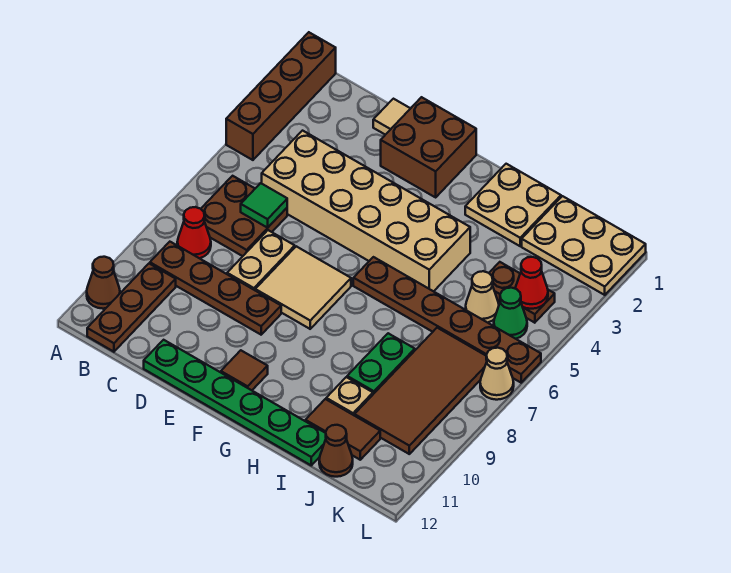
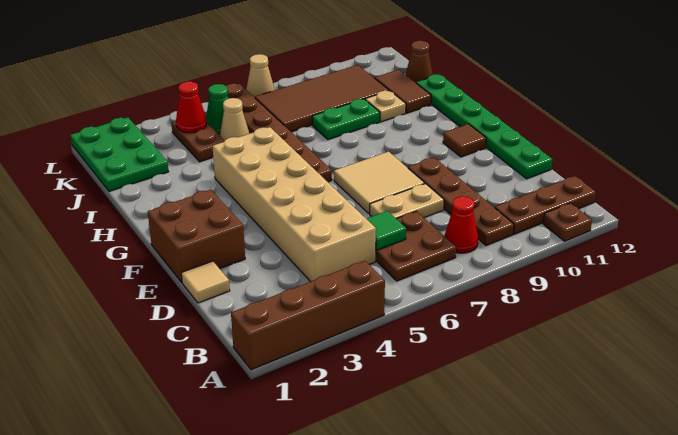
brown 1x1 cone [87,257,120,309] -> brown 1x1 plate [543,203,592,241]
tan 2x2 plate [465,164,561,246] -> none
tan 2x3 plate [522,196,646,295] -> green 2x3 plate [70,117,169,191]

